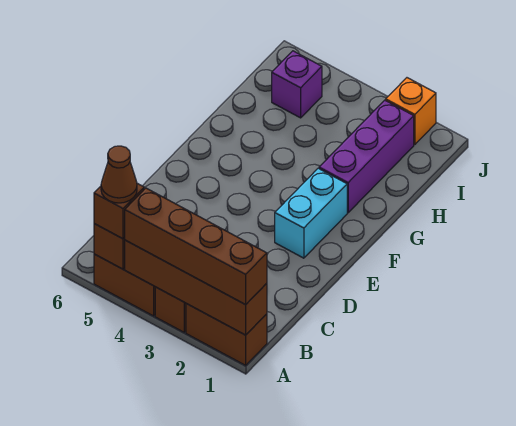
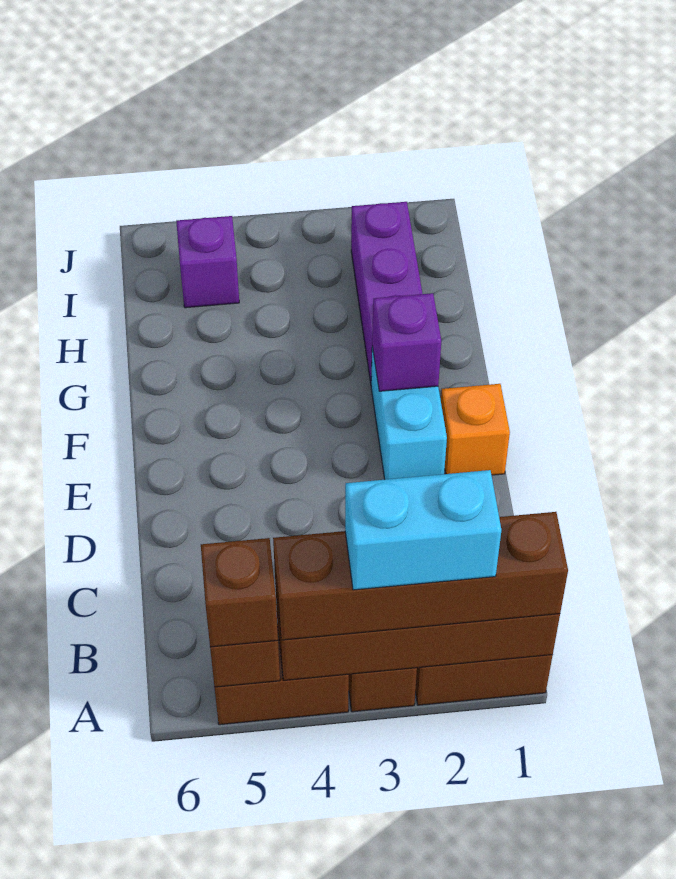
none -> cyan 1x2 brick [345,470,501,590]
brown 1x1 cone [101,146,137,203] -> none
none -> purple 1x1 brick [372,293,441,391]
orange 1x1 brick [386,78,436,145] -> orange 1x1 brick moved to [441,384,510,475]

